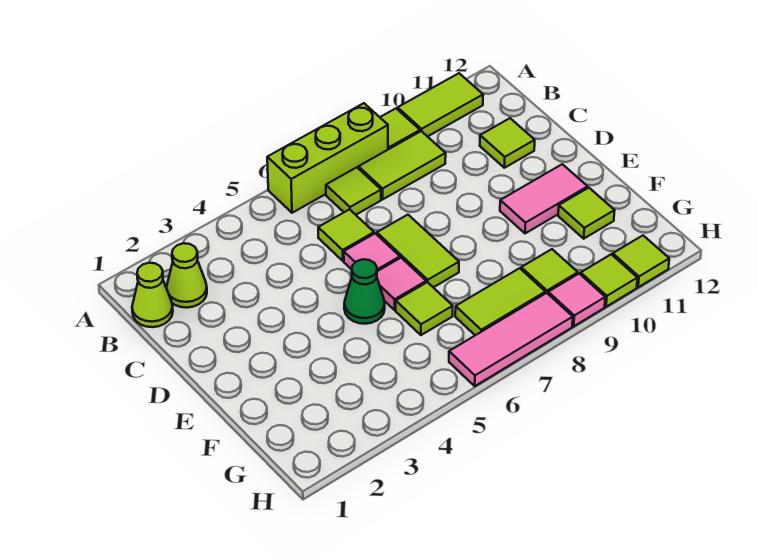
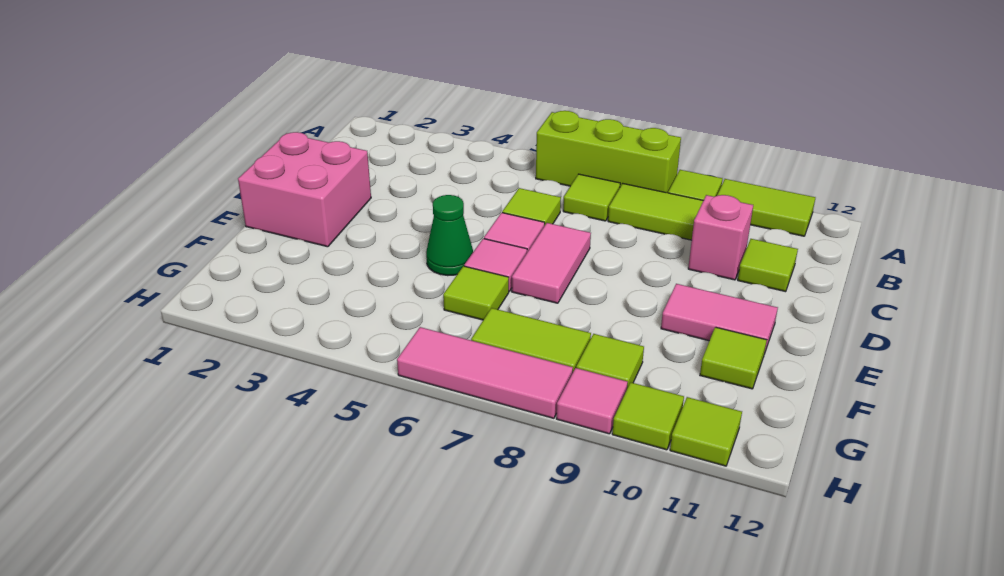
lime 1x1 cone [132,263,173,327] -> none
lime 1x1 cone [167,243,207,308] -> none
none -> pink 1x1 brick [688,195,753,280]
none -> pink 2x2 brick [238,132,371,247]
lime 1x2 tile [377,215,459,287] -> pink 1x2 tile [512,223,591,303]

